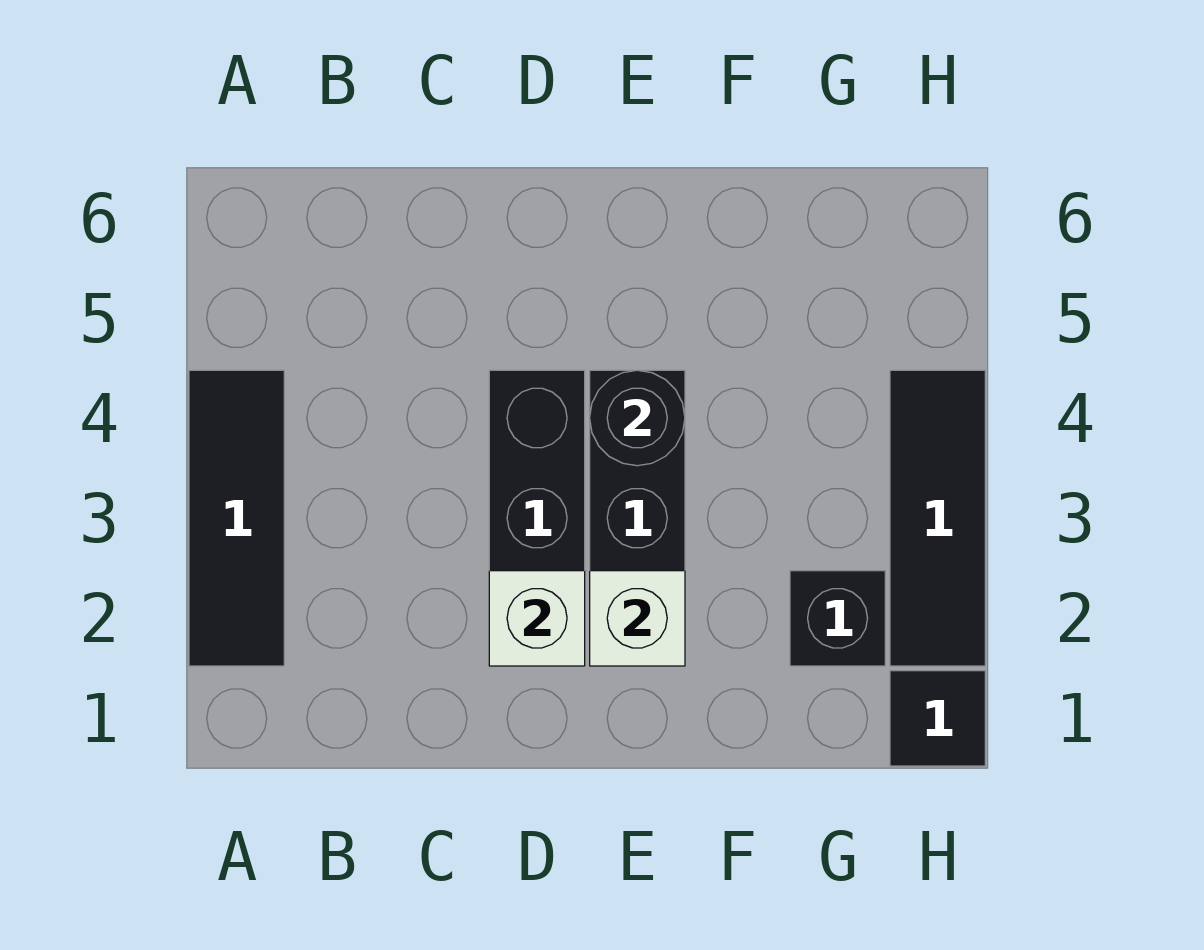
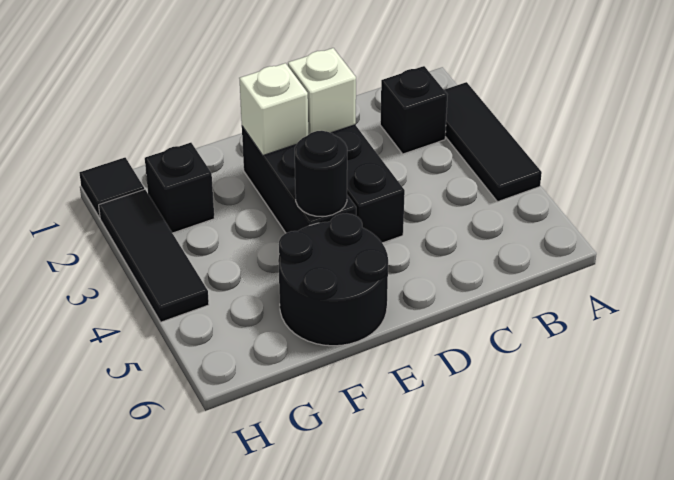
none -> black 1x1 brick [380,66,448,154]
none -> black 2x2 round brick [278,213,388,346]

